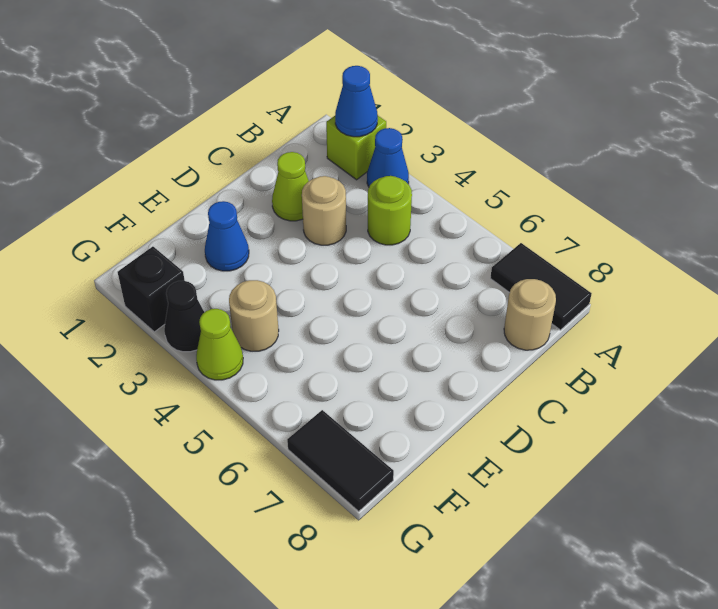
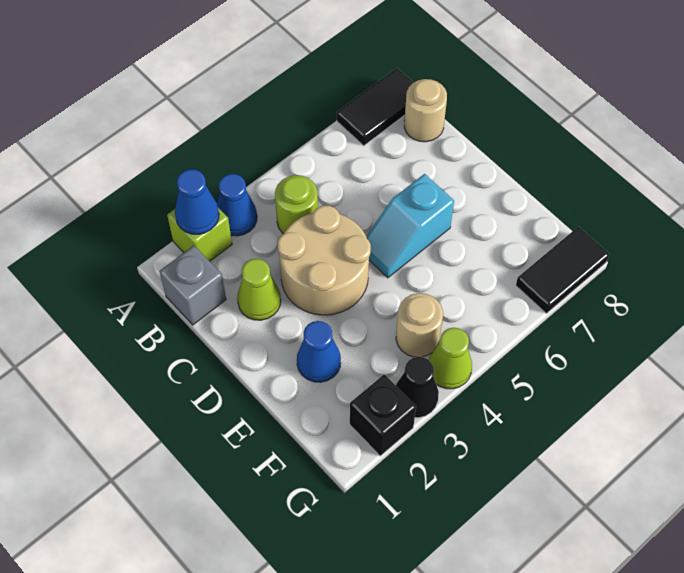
none -> grey 1x1 brick [159,246,226,325]
tan 1x1 round brick [302,176,346,245] -> tan 2x2 round brick [277,205,371,315]
none -> cyan 1x2 slope [366,174,454,278]

